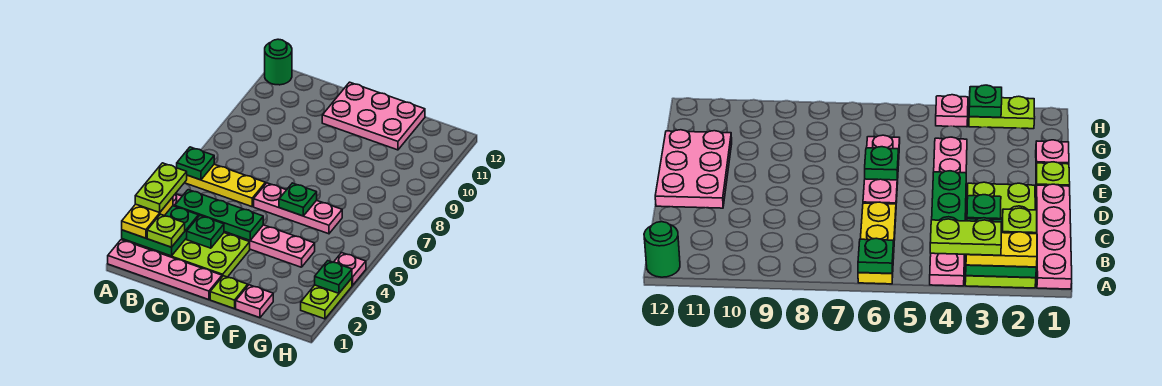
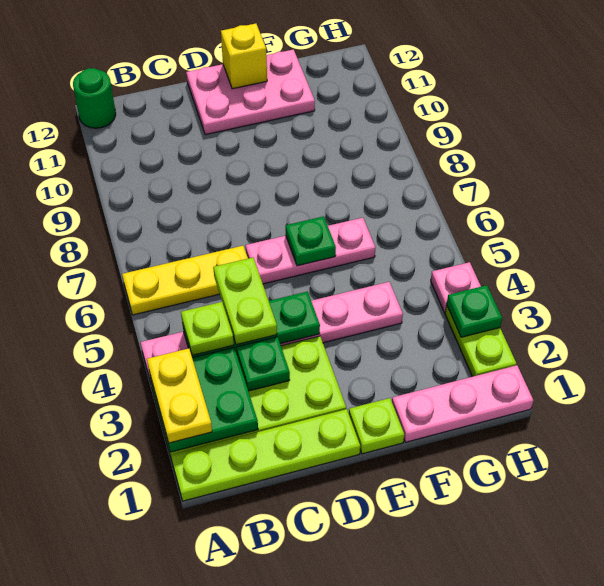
pink 1x4 plate [108,240,222,300] -> lime 1x4 plate [171,409,360,501]
lime 1x2 plate [135,163,187,213] -> lime 1x2 plate moved to [213,258,277,345]
green 1x1 plate [177,147,214,180] -> none
lime 1x1 plate [147,214,185,247] -> lime 1x1 plate moved to [181,302,234,355]
none -> yellow 1x1 brick [221,24,267,89]
pink 1x1 plate [236,285,273,318] -> pink 1x3 plate [392,365,533,442]

